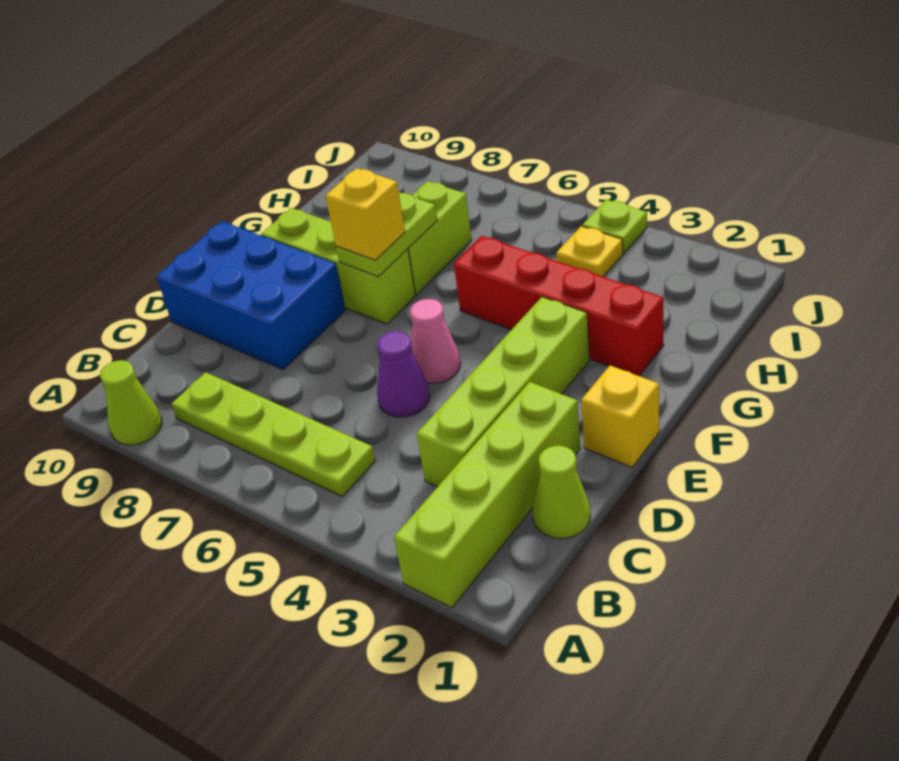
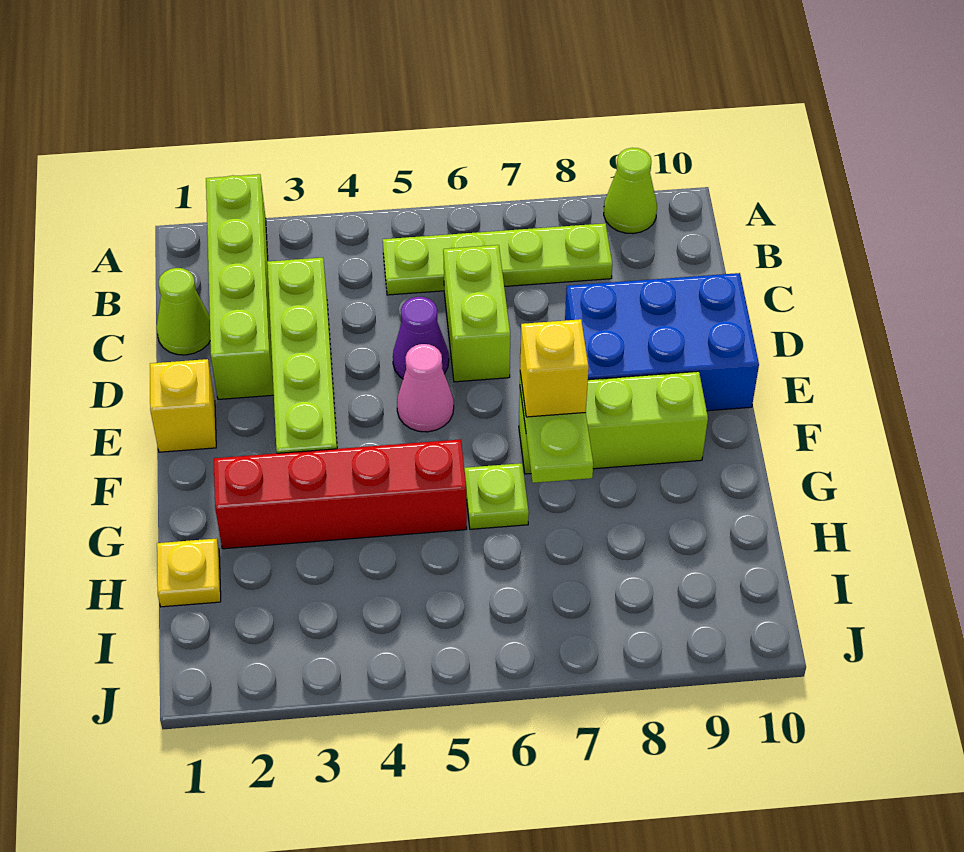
lime 1x2 brick [408,181,472,295] -> lime 1x2 brick moved to [443,245,510,382]
yellow 1x1 plate [556,226,623,277] -> yellow 1x1 plate moved to [157,538,221,607]
lime 1x1 plate [582,199,647,253] -> lime 1x1 plate moved to [464,463,529,529]

